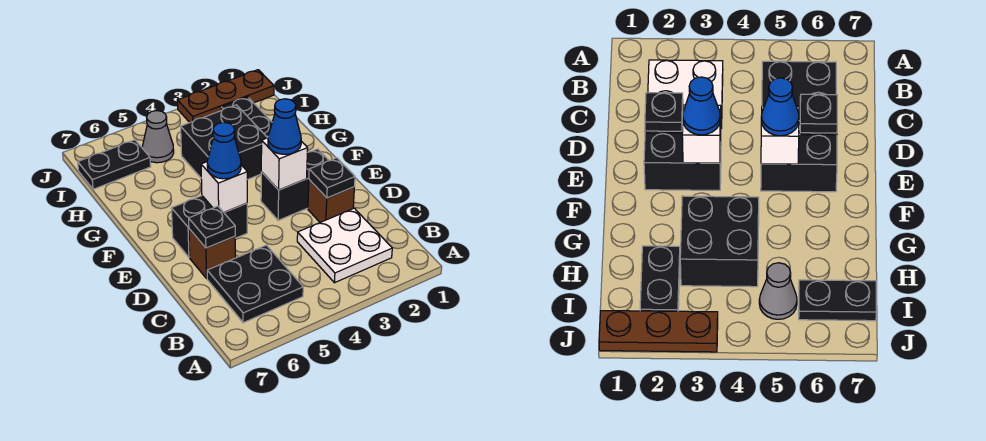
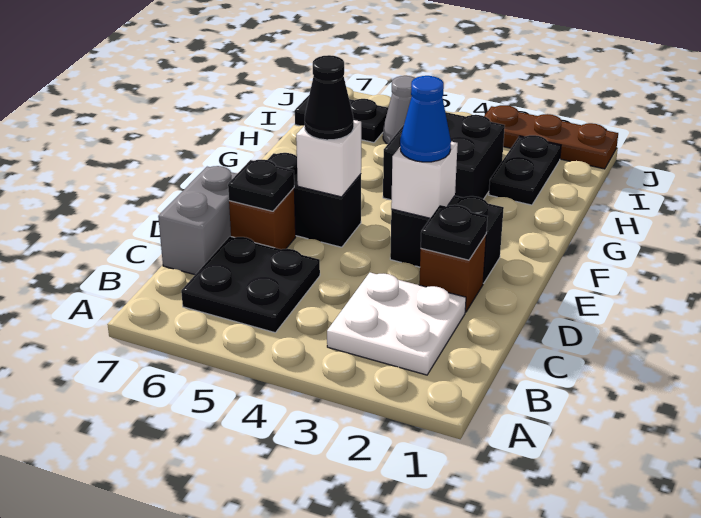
none -> grey 1x2 brick [158,166,237,275]
blue 1x1 cone [207,122,241,179] -> black 1x1 cone [305,55,354,140]

